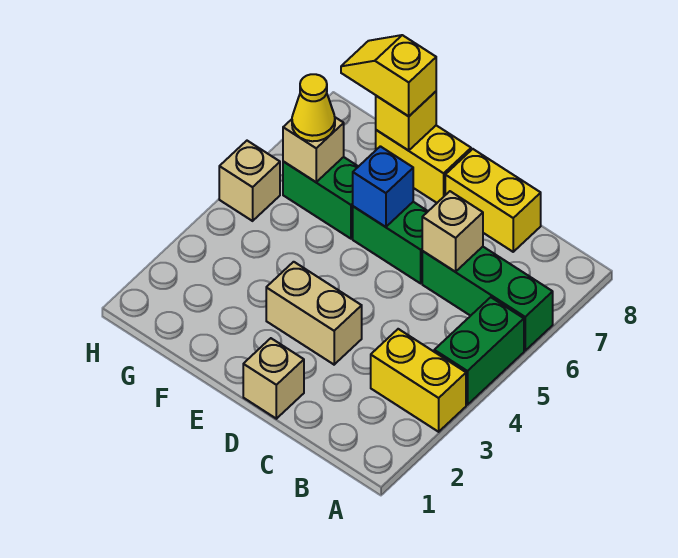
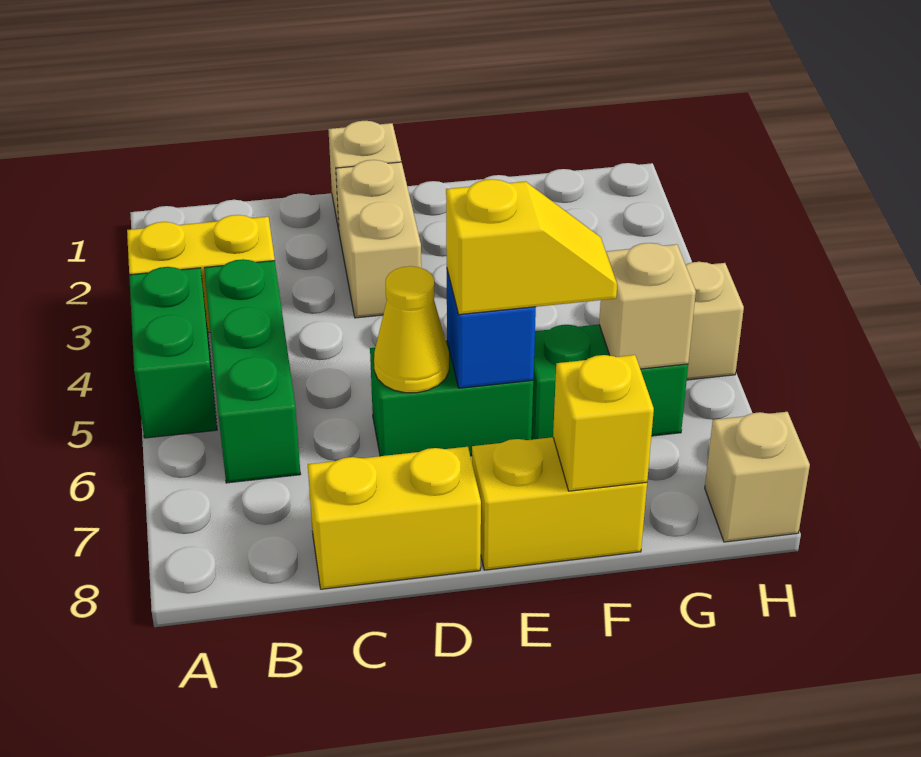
green 1x3 brick [422,247,553,351] -> green 1x3 brick turned to [204,259,300,483]
tan 1x1 brick [422,191,483,272] -> tan 1x1 brick moved to [705,412,810,542]
tan 1x2 brick [266,262,362,365] -> tan 1x2 brick turned to [336,160,421,318]
yellow 1x2 slope [341,35,436,116] -> yellow 1x2 slope moved to [446,179,617,314]
yellow 1x1 cone [292,74,335,141] -> yellow 1x1 cone moved to [374,266,449,393]

